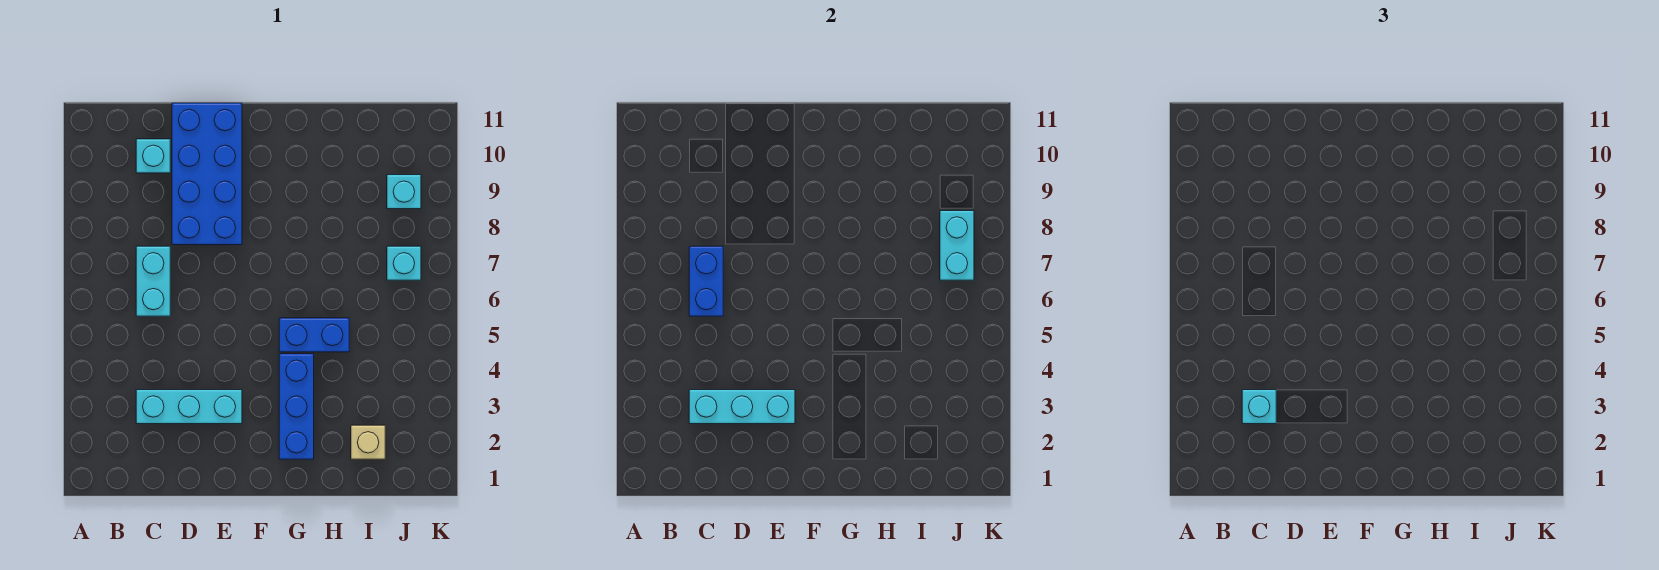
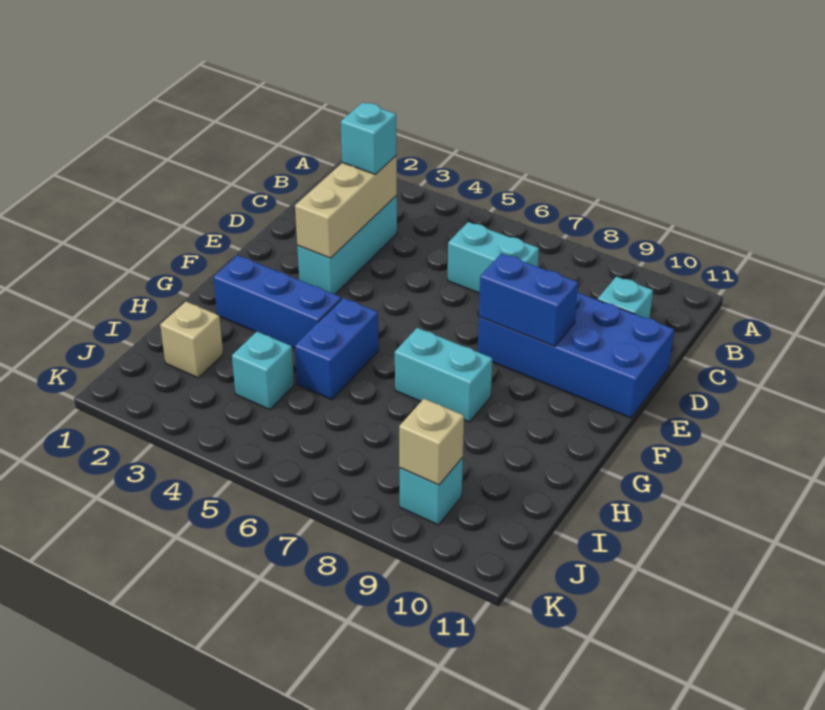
cyan 1x3 brick [689,390,795,424] -> tan 1x3 brick [295,156,397,258]
blue 1x2 brick [689,246,723,316] -> blue 1x2 brick moved to [479,253,578,347]
cyan 1x1 brick [387,246,421,280] -> cyan 1x1 brick moved to [232,332,294,410]
cyan 1x2 brick [940,211,974,280] -> cyan 1x2 brick moved to [395,328,492,422]
none -> tan 1x1 brick [399,399,464,485]

